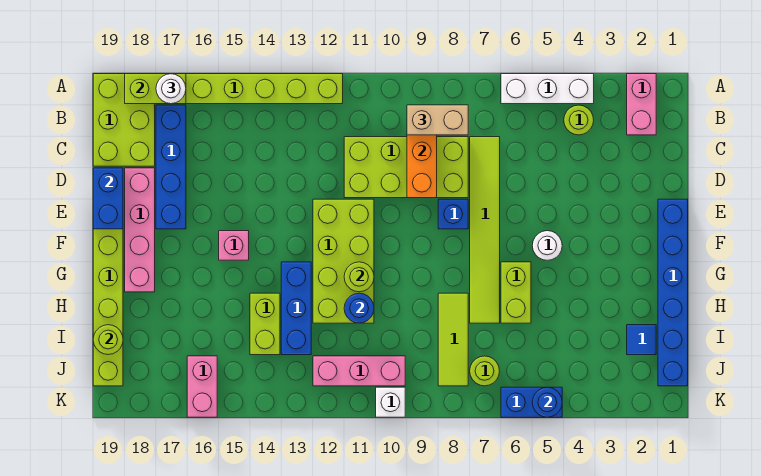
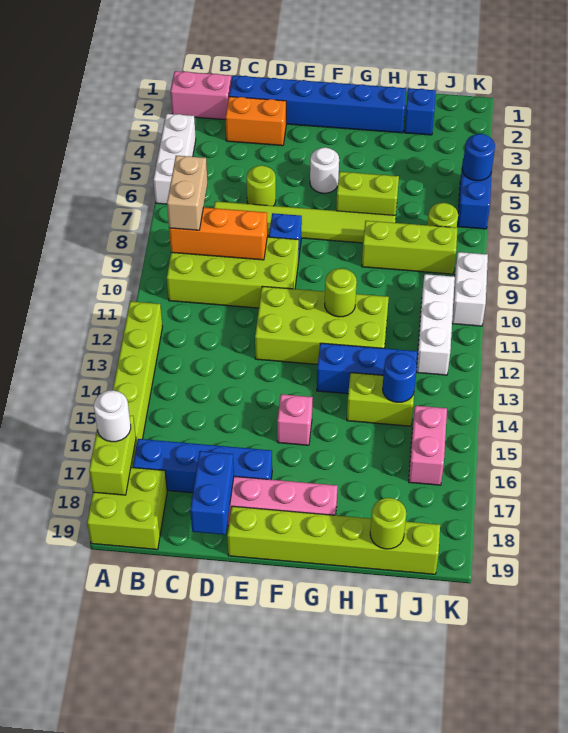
lime 2x3 brick [93,74,155,166] -> lime 2x2 brick [87,468,167,550]
lime 1x1 round brick [564,105,594,135] -> lime 1x1 round brick moved to [247,165,276,206]
none -> orange 1x2 brick [226,97,286,146]
lime 2x4 brick [344,137,468,198] -> lime 2x4 brick turned to [167,237,299,308]
blue 1x2 brick [93,168,123,229] -> blue 1x2 brick turned to [190,451,234,535]
blue 1x6 brick [658,199,688,386] -> blue 1x6 brick moved to [229,76,406,133]
lime 1x3 tile [438,293,468,386] -> lime 1x3 brick [362,221,458,274]
blue 1x1 round brick [344,293,374,323] -> blue 1x1 round brick moved to [383,353,417,402]
blue 1x1 tile [627,325,656,355] -> blue 1x1 brick [404,88,436,135]
pink 1x3 brick [313,356,405,386] -> white 1x3 brick [417,274,455,375]
pink 1x2 brick [187,356,217,417] -> pink 1x2 brick turned to [409,406,447,485]
white 1x1 brick [376,387,405,417] -> white 1x2 brick [452,252,488,326]

